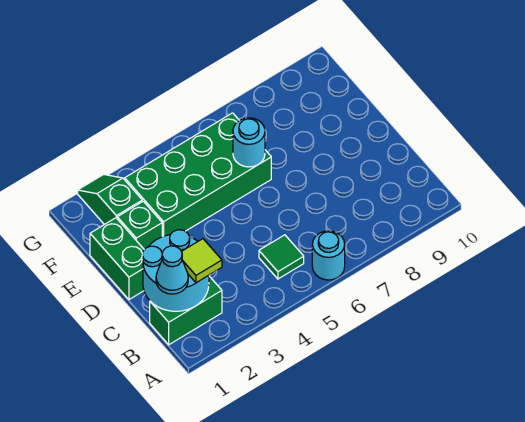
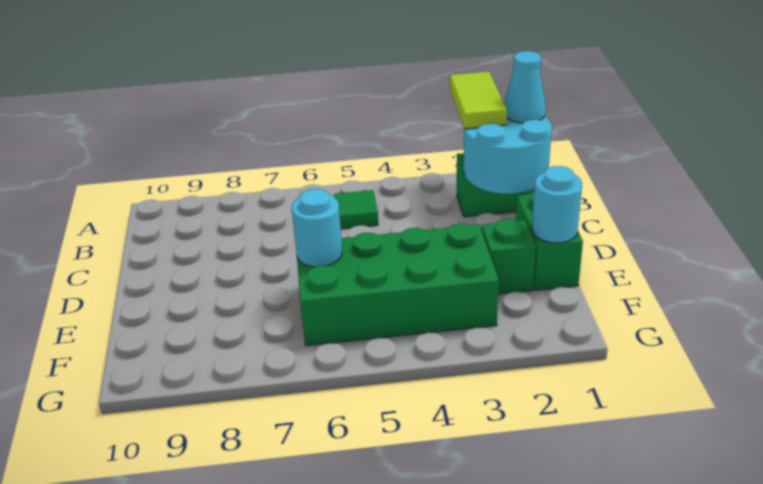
cyan 1x1 round brick [312,231,345,280] -> cyan 1x1 round brick moved to [532,166,582,243]
lime 1x1 tile [182,239,222,283] -> lime 1x2 tile [450,71,507,129]
green 1x2 slope [78,174,142,225] -> none

